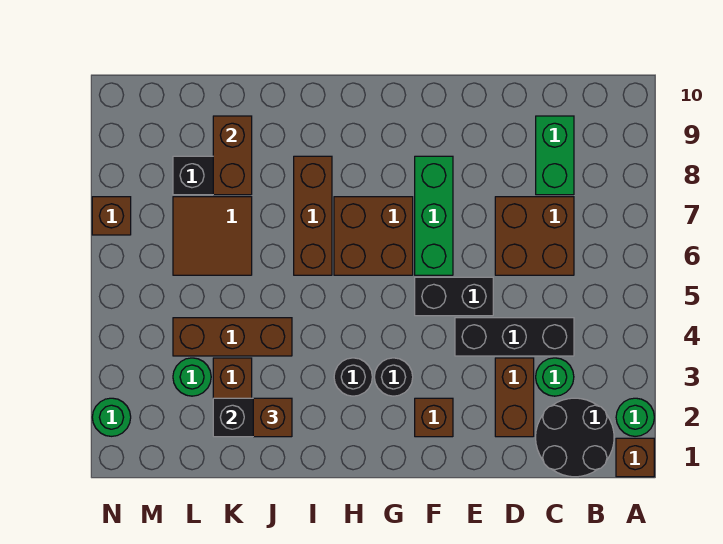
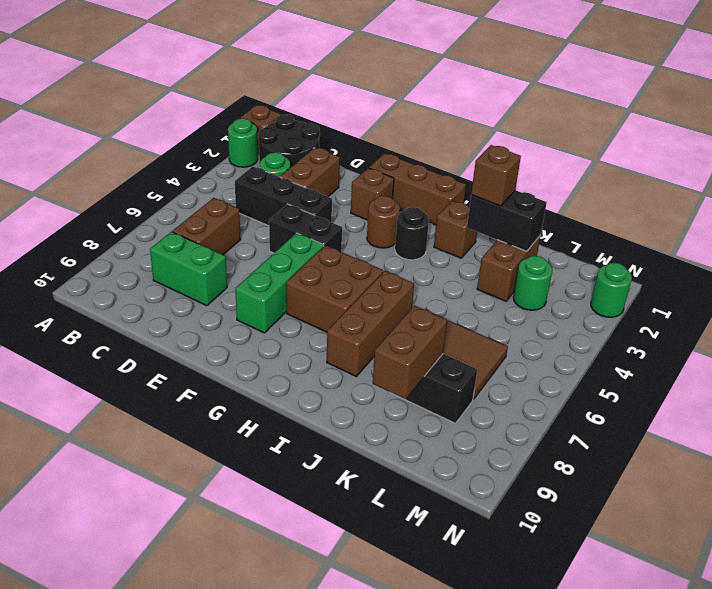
brown 2x2 brick [495,197,574,275] -> brown 1x2 brick [172,198,241,255]
green 1x2 brick [536,116,574,195] -> green 1x2 brick turned to [150,232,227,306]
black 1x1 round brick [374,358,413,396] -> brown 1x1 round brick [367,196,400,248]
brown 1x3 brick [173,318,292,356] -> brown 1x3 brick moved to [369,153,466,225]
brown 1x1 brick [92,197,131,235] -> brown 1x1 brick moved to [434,201,477,258]

